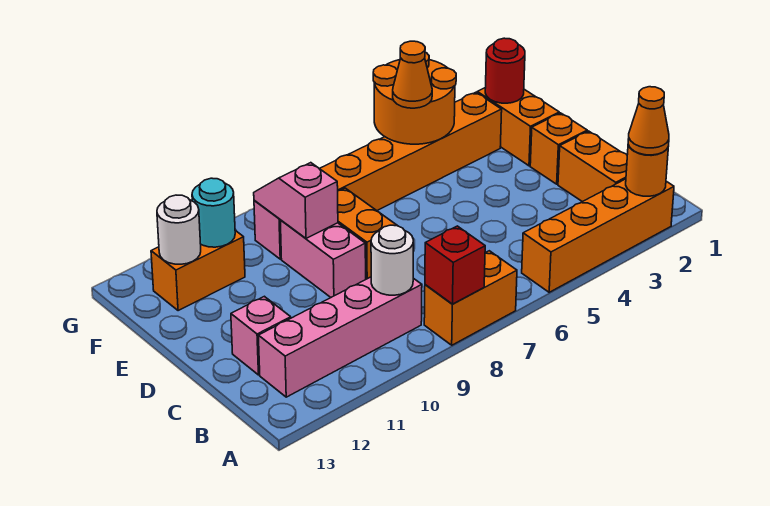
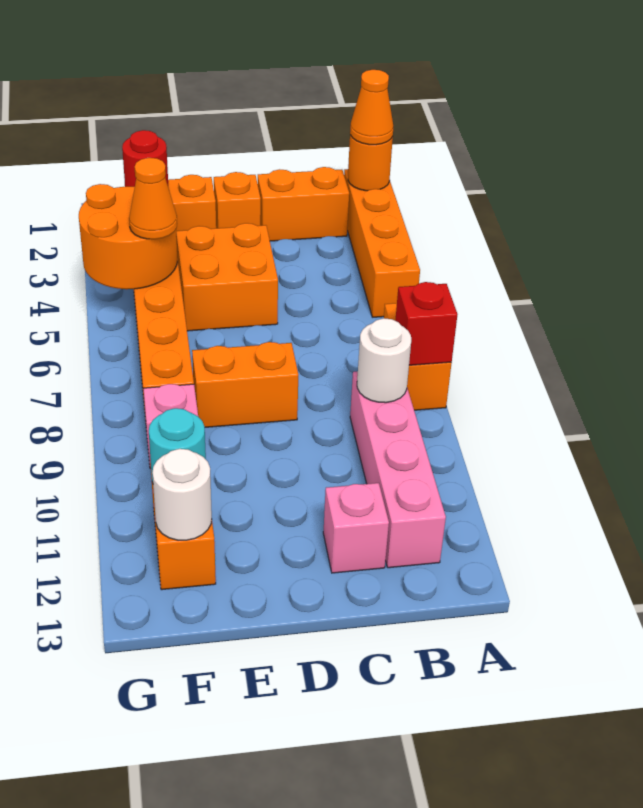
none -> orange 2x2 brick [176,223,278,331]
pink 1x2 brick [280,220,366,297] -> none
pink 1x2 slope [254,163,338,238] -> none

